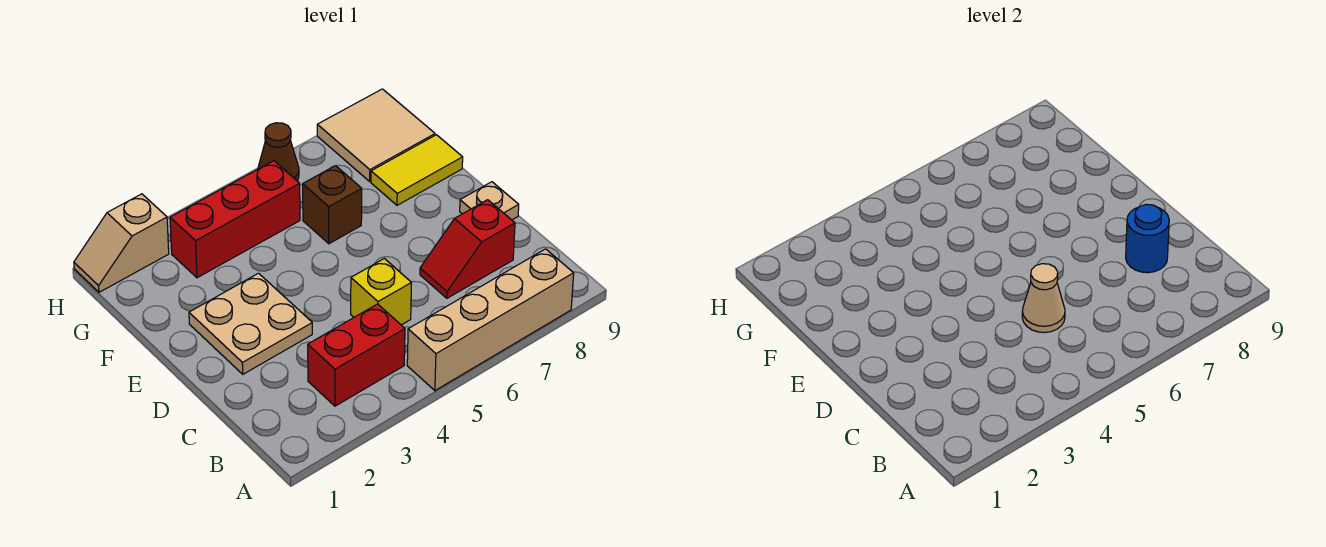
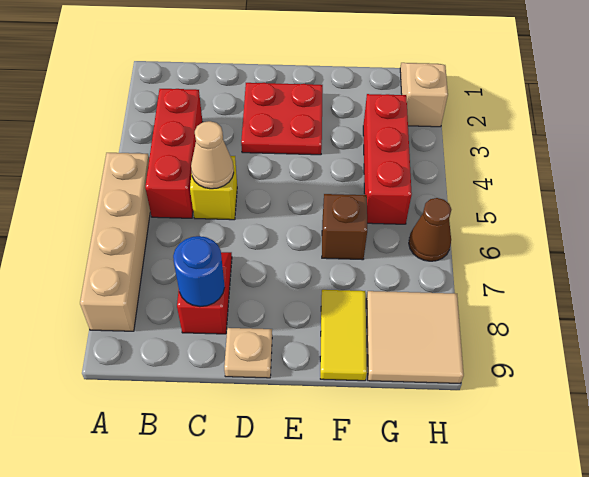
red 1x2 brick [308,304,405,406] -> red 1x3 brick [145,89,202,218]
tan 2x2 plate [189,273,312,374] -> red 2x2 plate [241,83,323,155]

